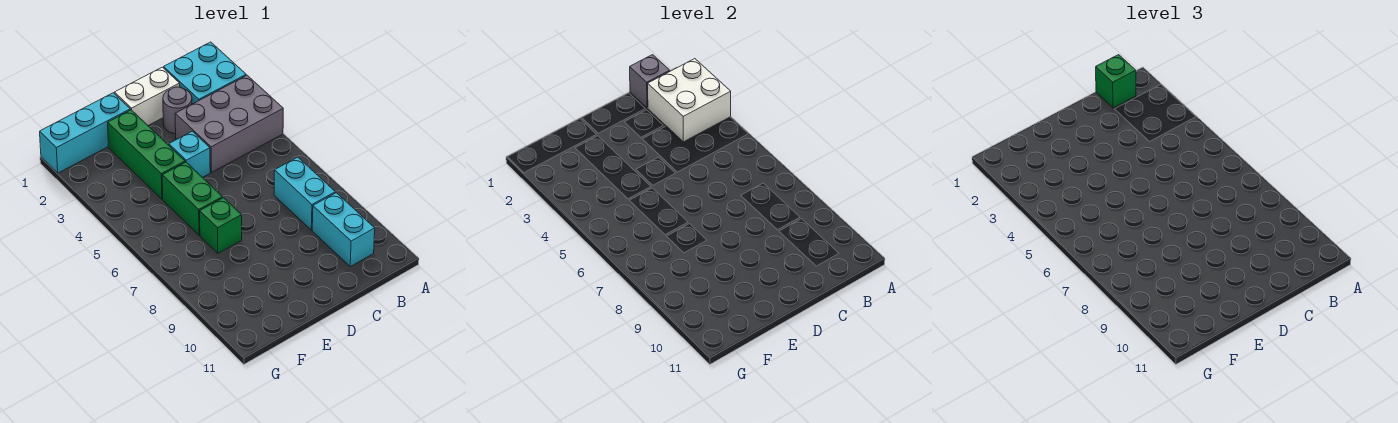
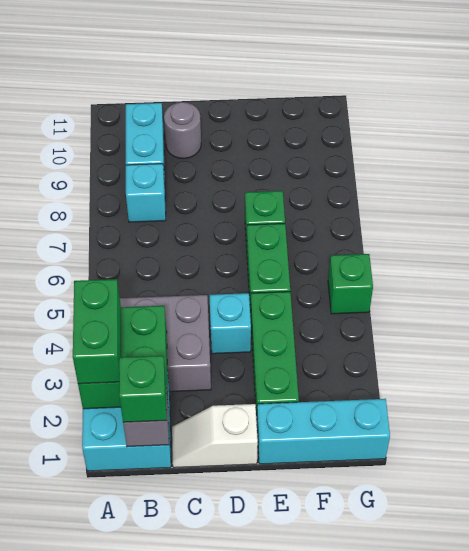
white 2x2 brick [648,59,731,142] -> green 2x2 brick [78,306,168,409]
none -> green 1x2 brick [73,279,121,384]
cyan 1x2 brick [274,157,335,230] -> cyan 1x1 brick [126,164,166,222]
white 1x2 brick [114,67,180,125] -> white 1x2 slope [172,404,258,468]
grey 1x1 round brick [163,87,192,134] -> grey 1x1 round brick moved to [164,102,201,159]
none -> green 1x1 brick [328,254,373,314]

